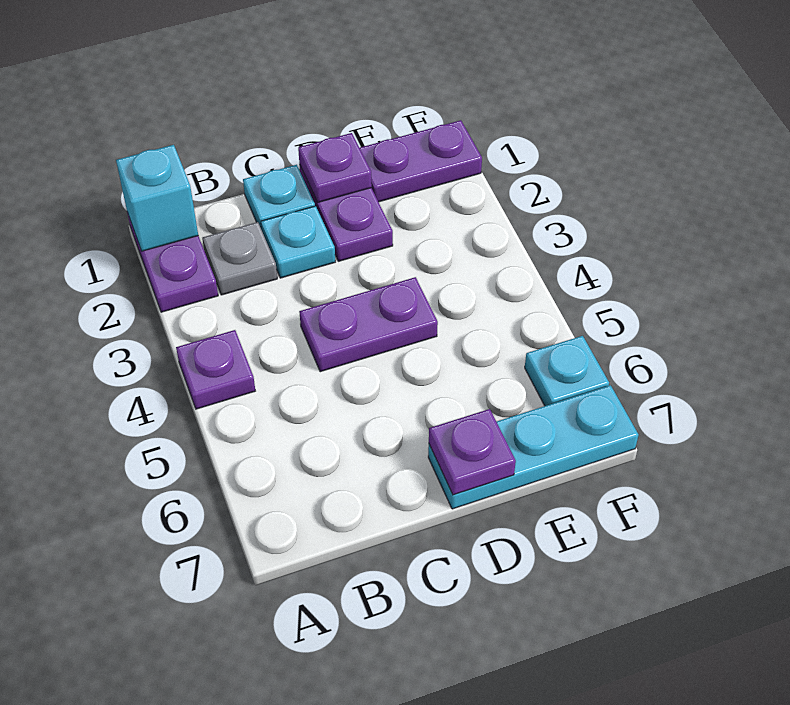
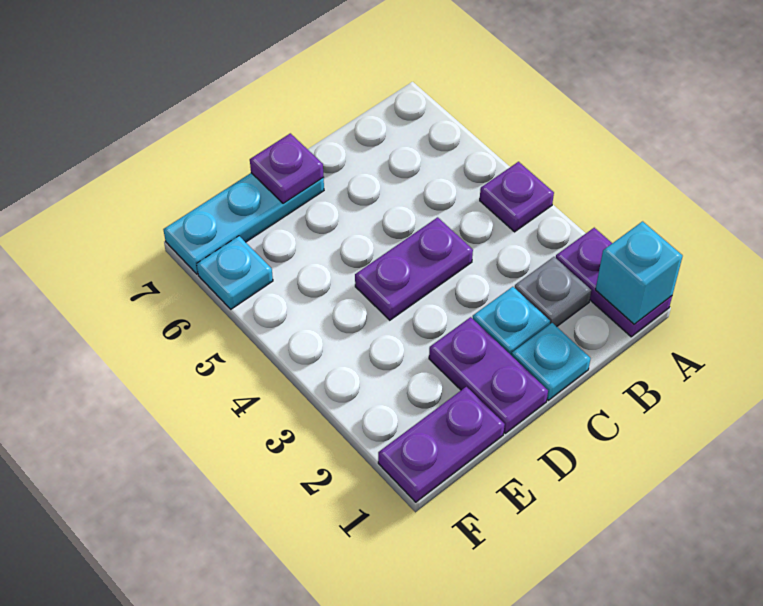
purple 1x1 plate [298,133,372,202] -> none

